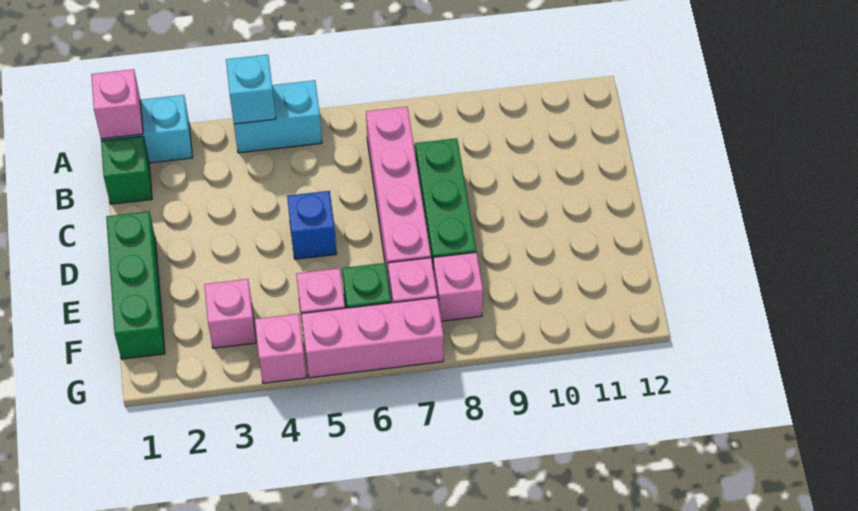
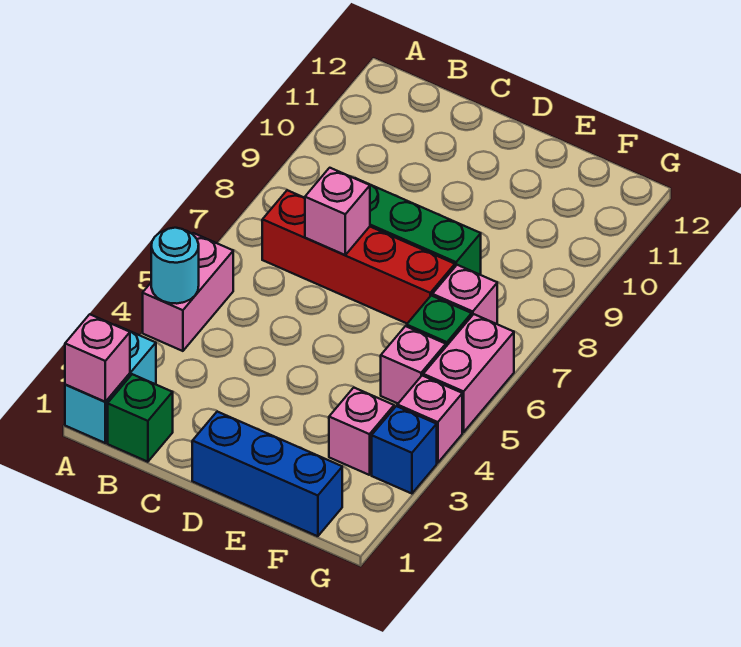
cyan 1x2 brick [234,80,322,153] -> pink 1x2 brick [143,233,233,351]
cyan 1x1 brick [226,55,276,124] -> cyan 1x1 round brick [151,228,199,304]
pink 1x4 brick [366,107,431,275] -> red 1x4 brick [262,190,455,323]
green 1x3 brick [106,211,165,359] -> blue 1x3 brick [192,411,342,536]
blue 1x1 brick [287,191,337,259] -> blue 1x1 brick moved to [372,406,437,494]
pink 1x1 brick [433,252,483,321] -> pink 1x1 brick moved to [305,168,370,255]
pink 1x3 brick [301,298,444,378] -> pink 1x2 brick [423,314,514,432]

